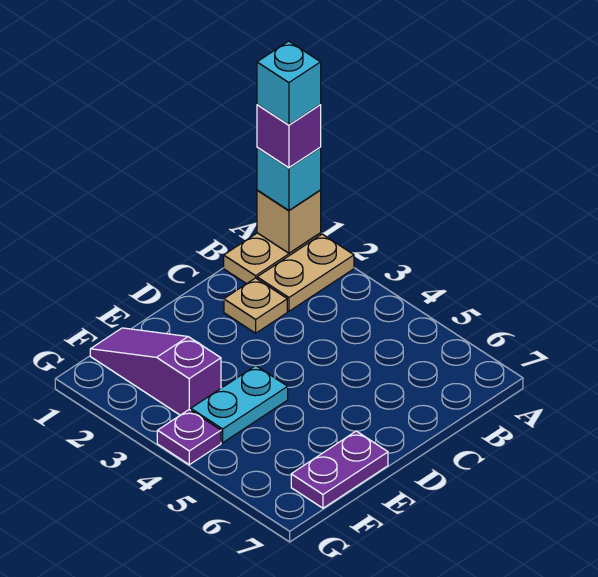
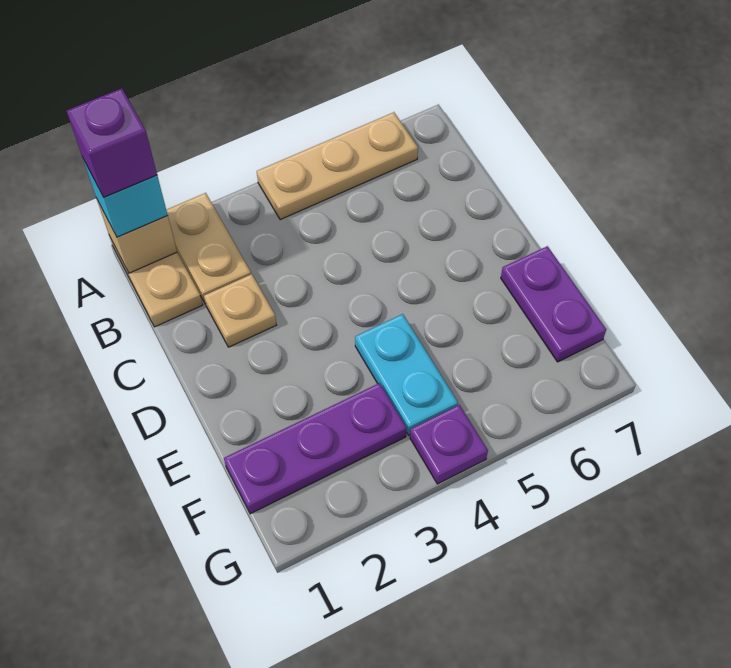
cyan 1x1 brick [257,41,321,125] -> none
none -> tan 1x3 plate [257,112,418,220]
purple 1x3 slope [90,328,221,415] -> purple 1x3 plate [224,383,407,514]

